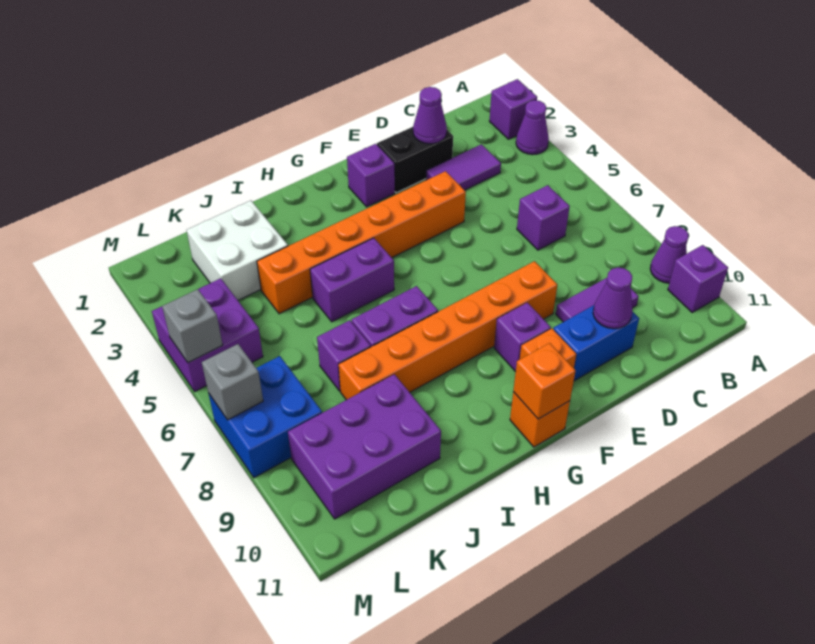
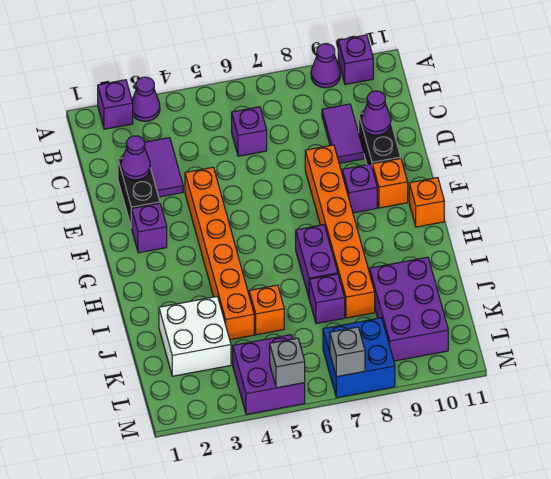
blue 1x2 brick [553,305,639,381] -> black 1x2 brick [359,114,401,166]
orange 1x1 brick [513,343,575,419] -> orange 1x1 brick moved to [249,285,284,335]
purple 1x2 brick [310,238,394,322] -> none

